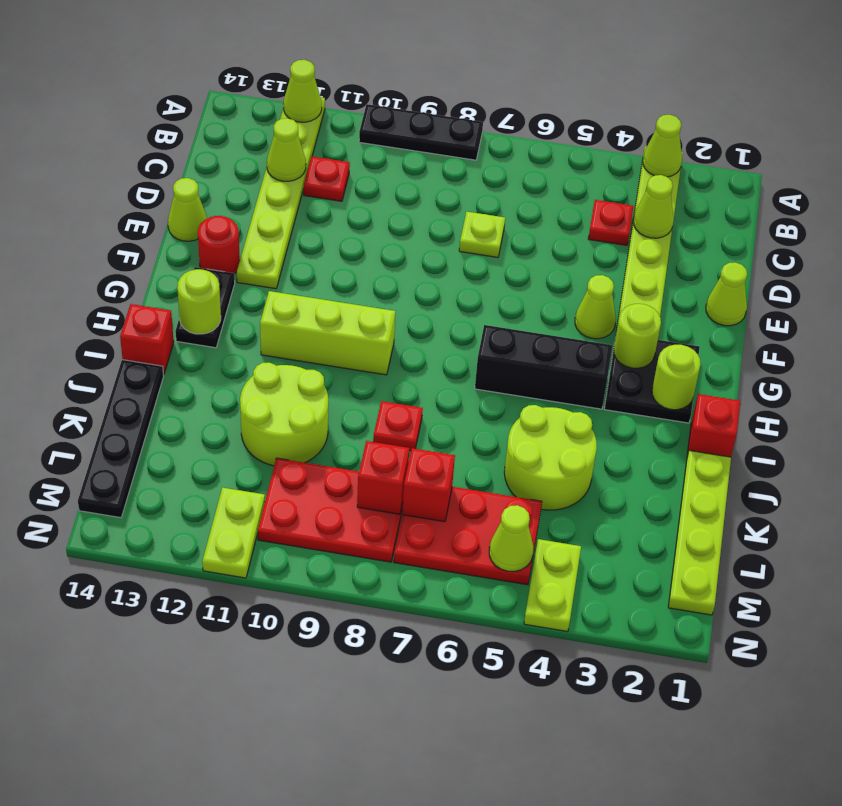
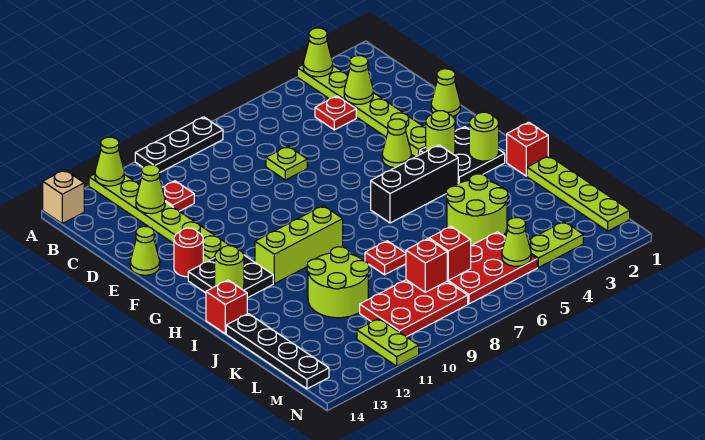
none -> tan 1x1 brick [43,170,84,224]
black 1x2 plate [175,267,235,348] -> black 2x2 plate [188,255,273,298]
lime 1x2 plate [524,539,581,632] -> lime 1x2 plate turned to [528,222,583,267]

